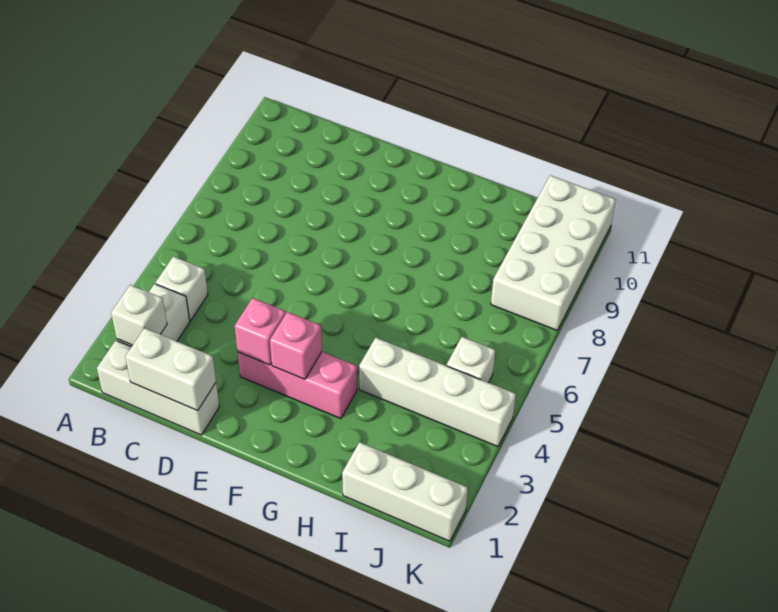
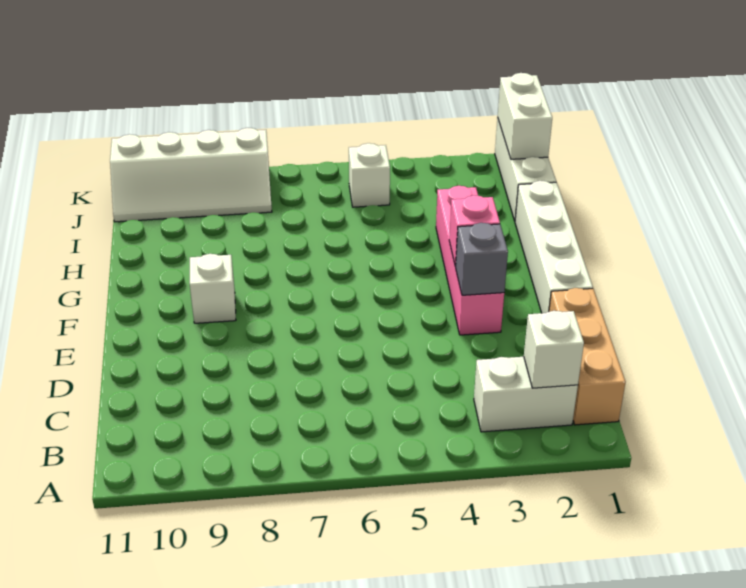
white 1x3 brick [97,340,219,435] -> tan 1x3 brick [549,288,626,425]
white 1x1 brick [156,256,208,321] -> white 1x1 brick moved to [190,254,236,323]
white 1x2 brick [125,328,216,411] -> white 1x2 brick moved to [498,73,552,159]
pink 1x3 brick [238,352,357,419] -> pink 1x4 brick [436,186,504,335]
pink 1x1 brick [235,298,286,365] -> grey 1x1 brick [455,223,508,295]
white 1x4 brick [359,338,516,447] -> white 1x4 brick moved to [515,181,593,313]
white 2x4 brick [491,175,616,330] -> white 2x4 slope [110,128,272,222]

